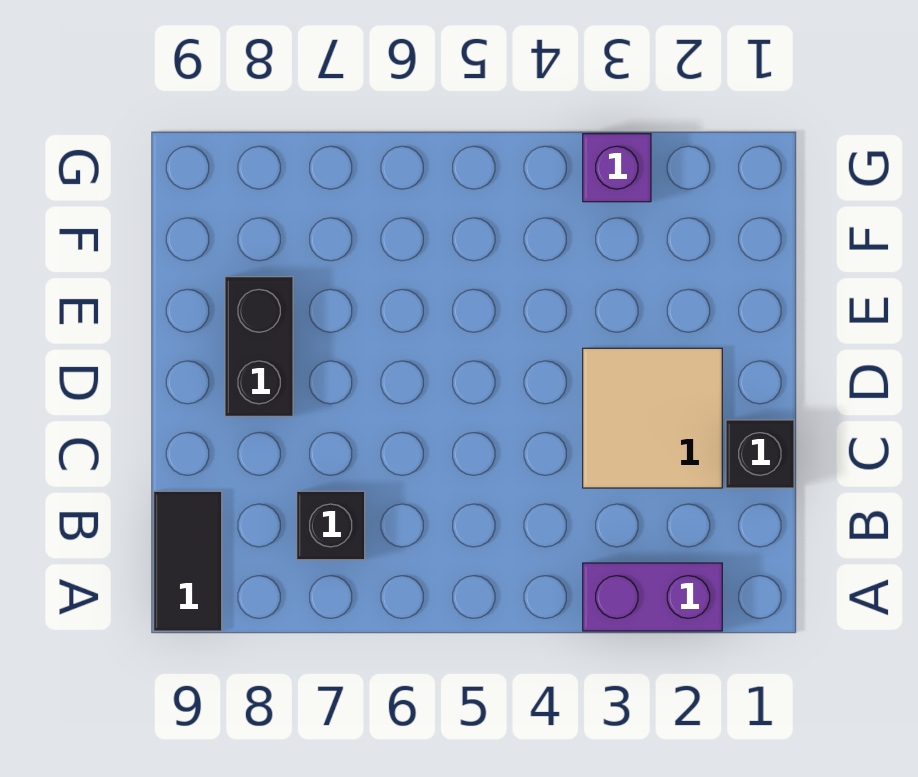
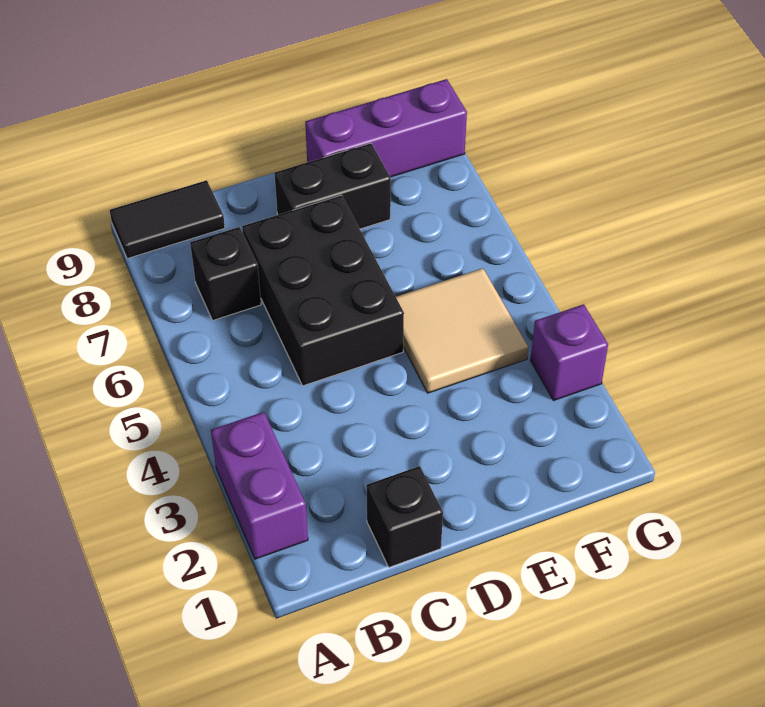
tan 2x2 tile [583,348,722,488] -> tan 2x2 tile moved to [396,268,528,393]
none -> black 2x3 brick [242,195,404,386]
none -> purple 1x3 brick [305,79,467,177]

